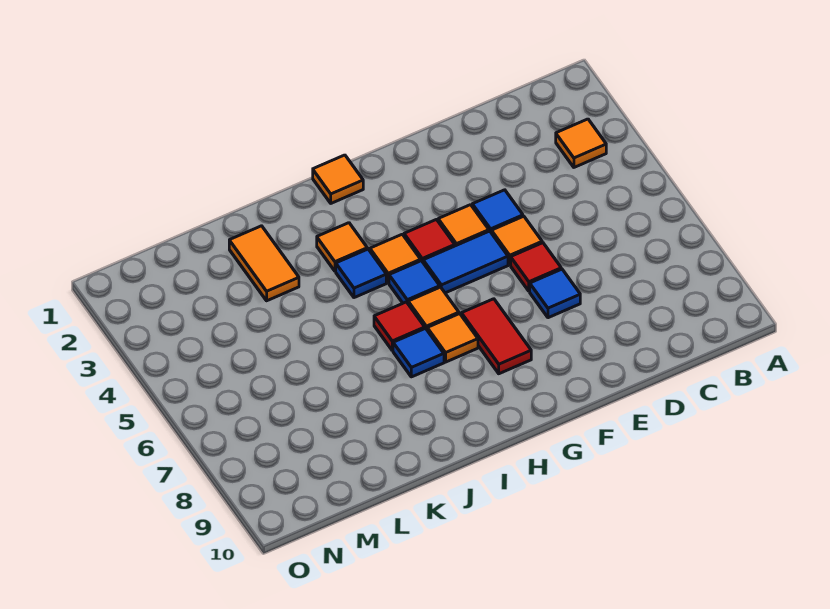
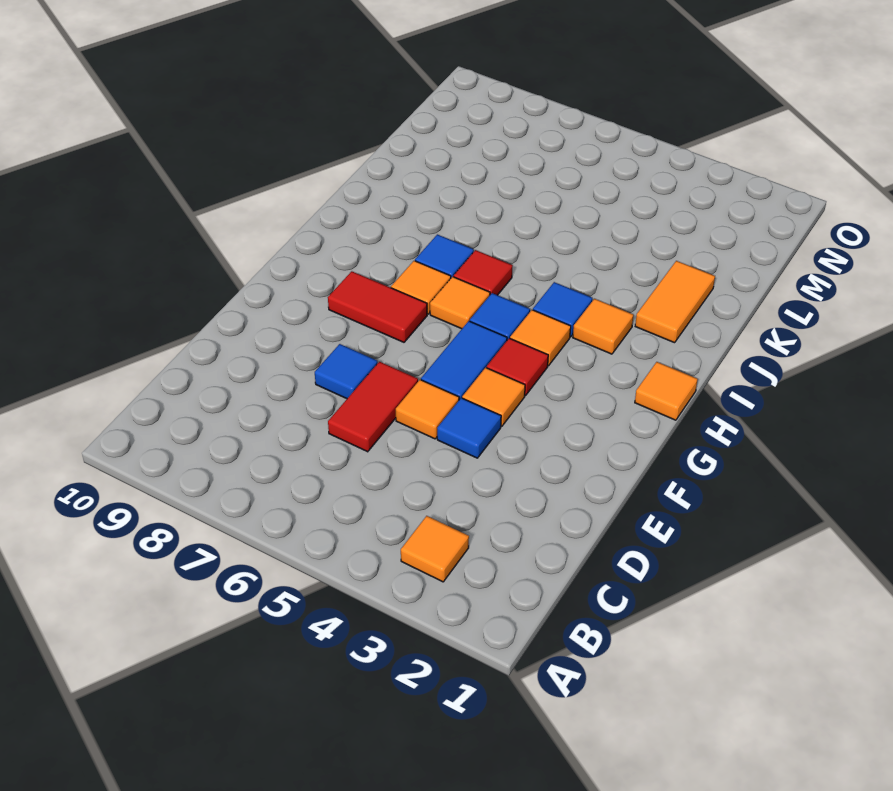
red 1x1 tile [511,243,561,291] -> red 1x2 tile [328,362,418,452]
orange 1x2 tile [229,226,299,301] -> orange 1x2 tile turned to [635,261,715,343]

